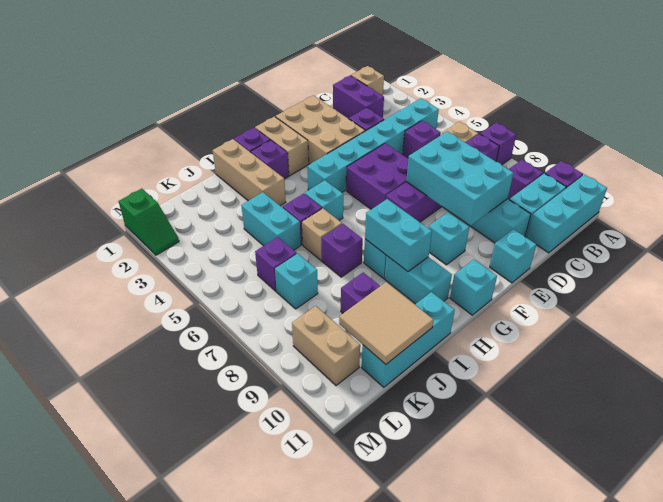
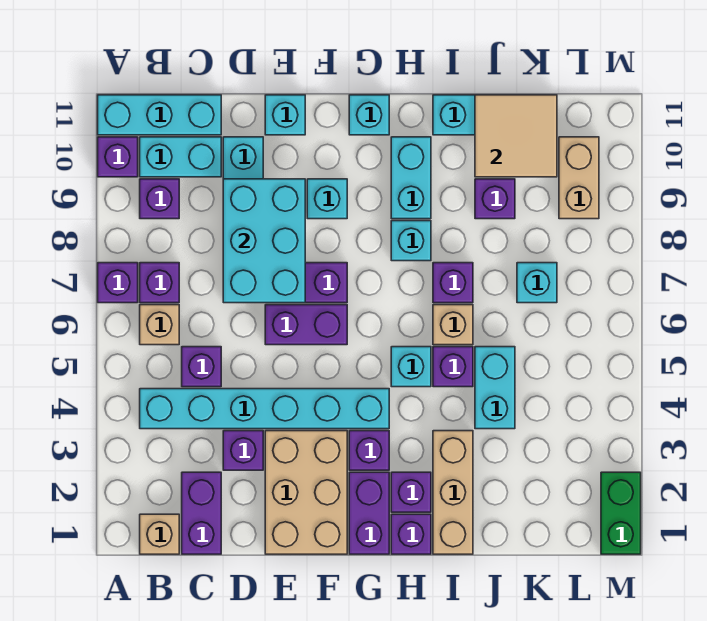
purple 2x2 brick [346,143,408,209] -> purple 1x2 brick [265,305,347,345]
tan 1x2 brick [255,117,309,176] -> purple 1x2 brick [349,472,389,554]
cyan 1x2 brick [365,199,432,272] -> none
purple 1x1 brick [255,237,297,291] -> purple 1x1 brick moved to [349,431,389,470]
green 1x2 slope [119,189,179,255] -> green 1x2 brick [601,472,641,554]

